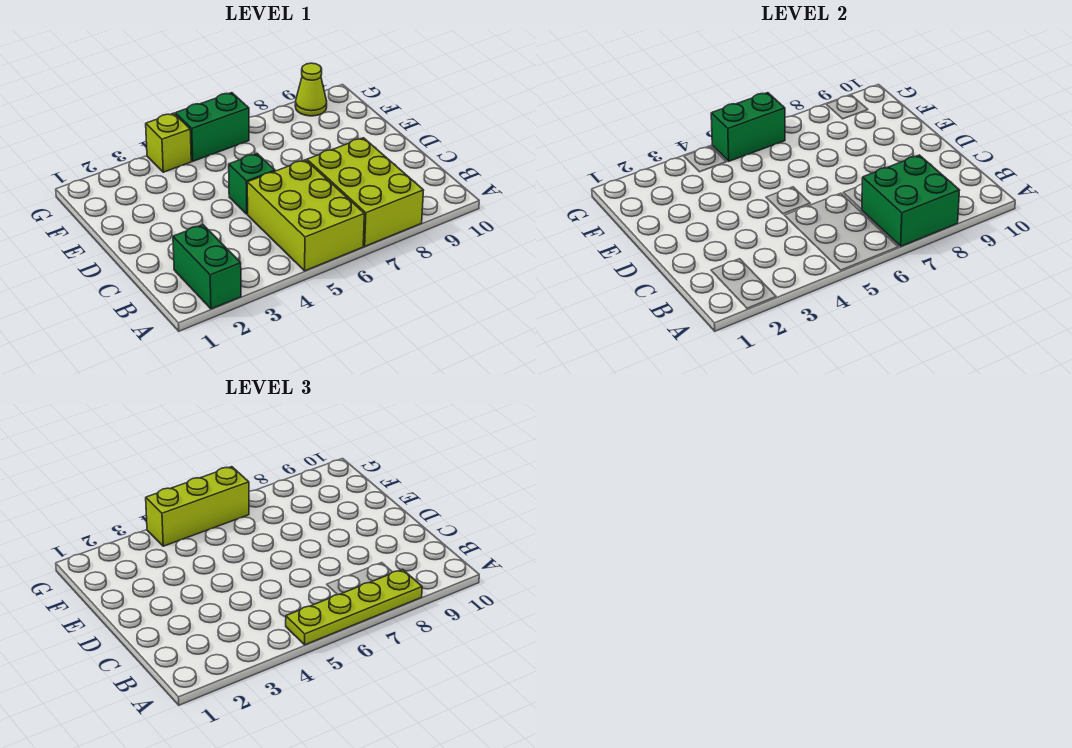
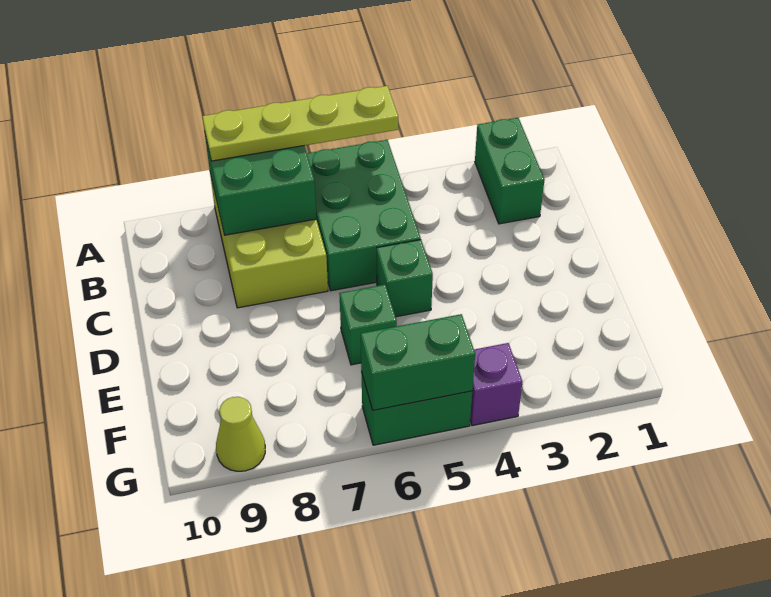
lime 2x3 brick [247,160,364,271] -> green 2x3 brick [307,140,421,291]
none -> green 1x1 brick [339,285,397,365]
lime 1x1 brick [146,113,191,172] -> purple 1x1 brick [470,343,523,426]
lime 1x3 brick [146,467,249,546] -> none

